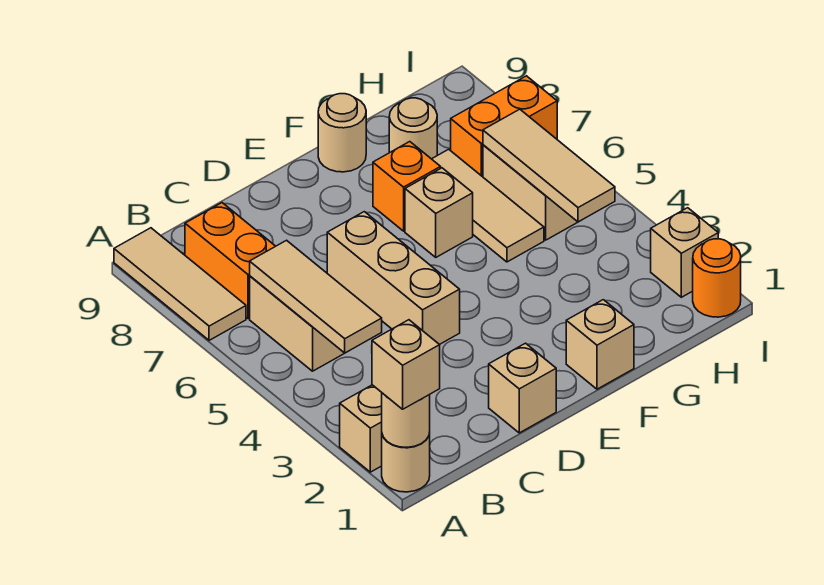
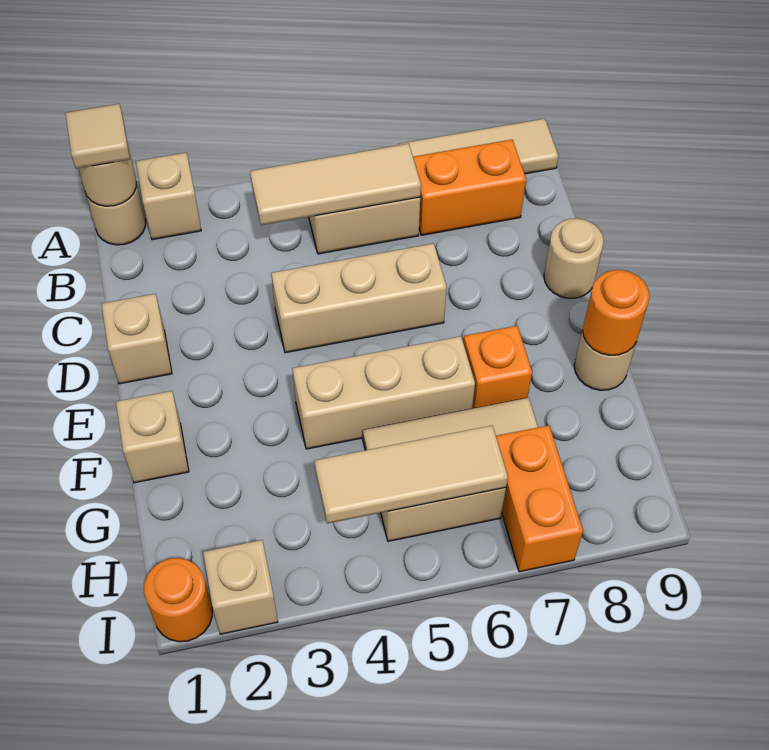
tan 1x1 brick [372,320,440,409] -> tan 1x1 tile [65,104,130,169]
tan 1x1 brick [405,168,473,257] -> tan 1x3 brick [292,336,475,449]
none -> orange 1x1 round brick [583,270,649,355]
tan 1x1 round brick [389,98,437,159] -> tan 1x1 round brick moved to [544,218,604,298]

